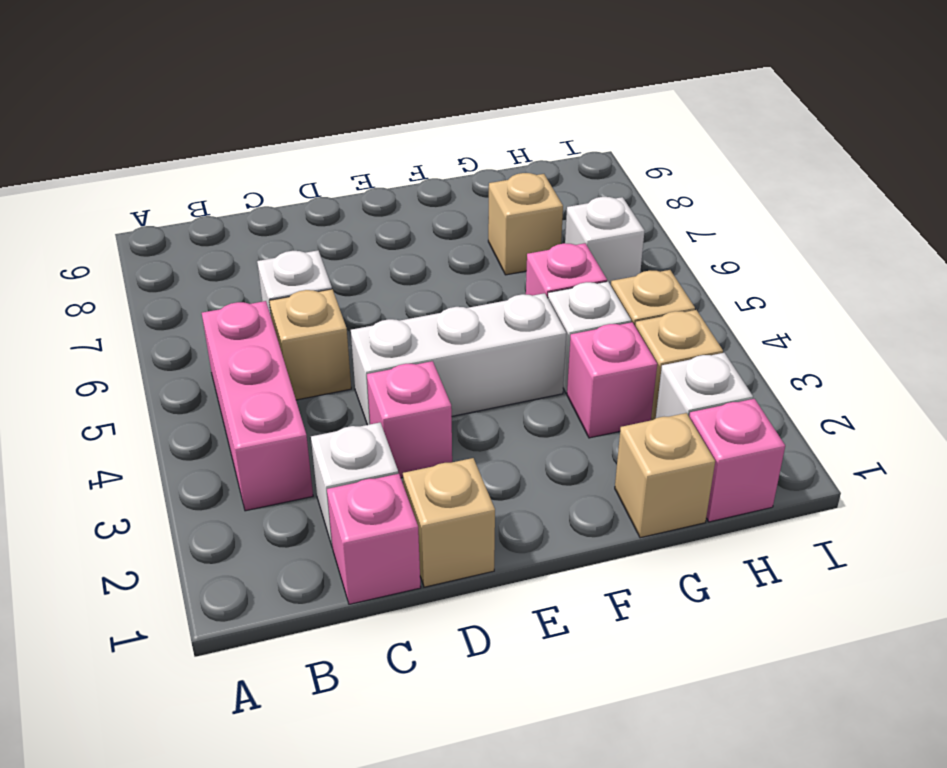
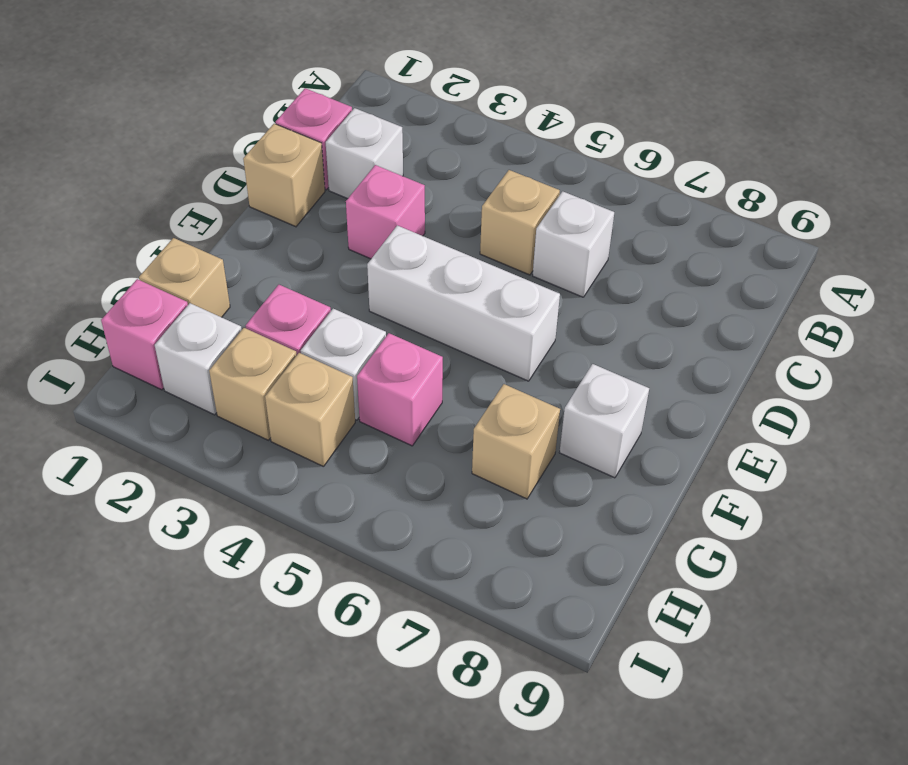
pink 1x3 brick [202,301,313,511] -> none
white 1x3 brick [351,293,566,425] -> white 1x3 brick turned to [367,225,560,381]
white 1x1 brick [565,197,644,285] -> white 1x1 brick moved to [559,364,649,478]

